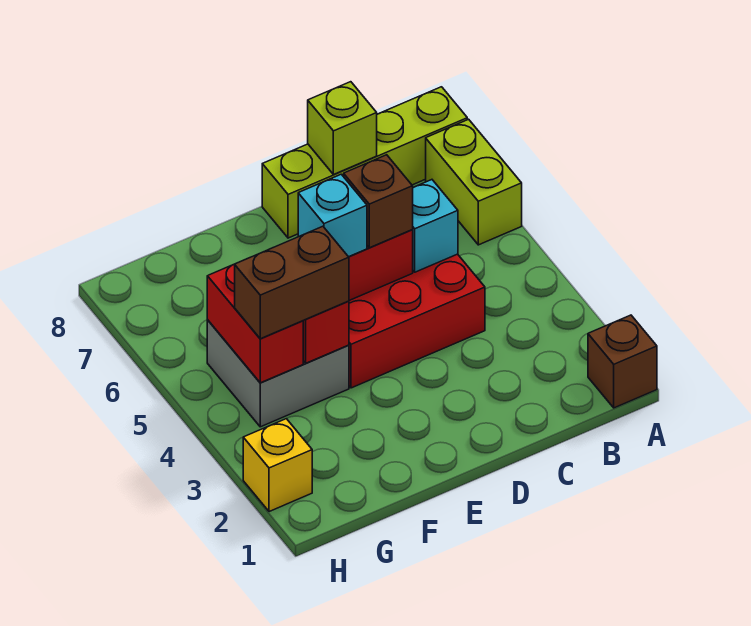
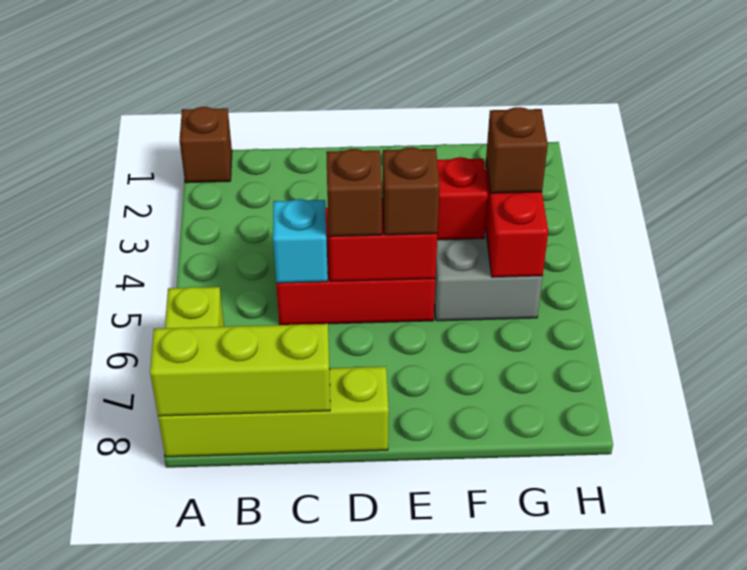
lime 1x1 brick [308,82,377,175] -> lime 1x3 brick [150,324,330,416]
cyan 1x1 brick [298,174,367,257] -> brown 1x1 brick [382,147,440,235]
brown 1x2 brick [235,226,349,339] -> brown 1x1 brick [486,107,548,193]
yellow 1x1 brick [243,419,312,512] -> none

